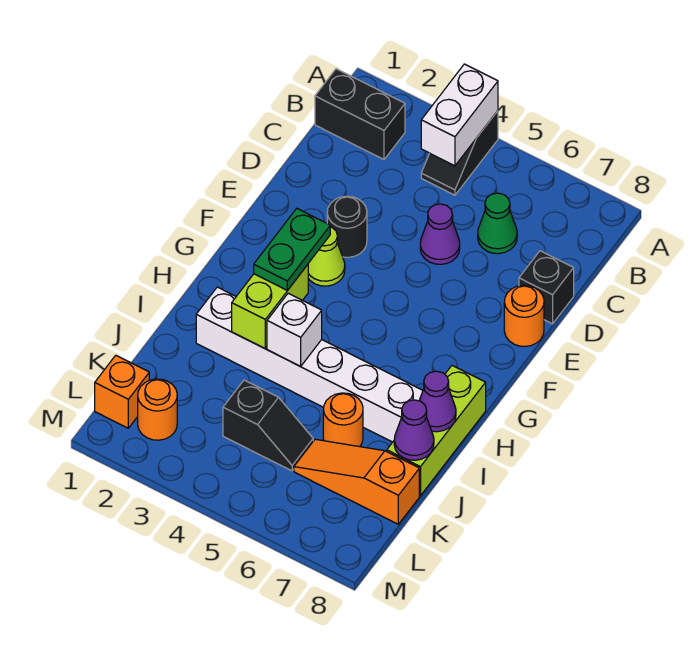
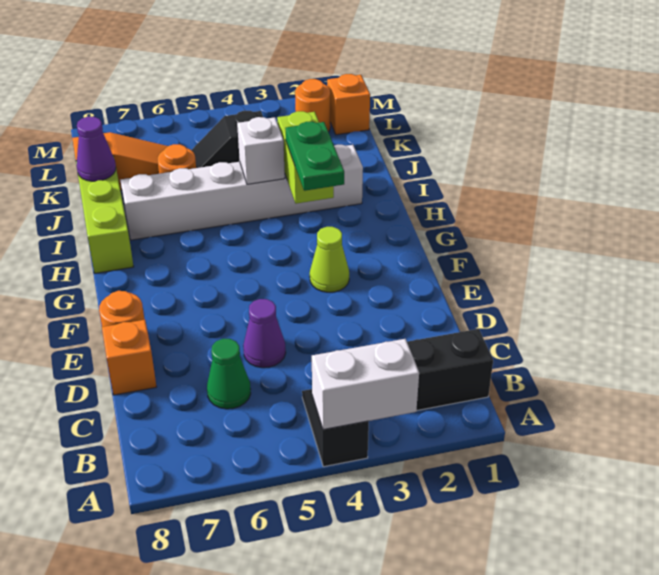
white 1x2 brick [421,64,498,166] -> white 1x2 brick turned to [312,339,419,430]
black 1x1 brick [519,251,574,324] -> orange 1x1 brick [102,320,157,395]
black 1x1 round brick [327,196,367,257] -> none
purple 1x1 cone [419,371,456,432] -> none

